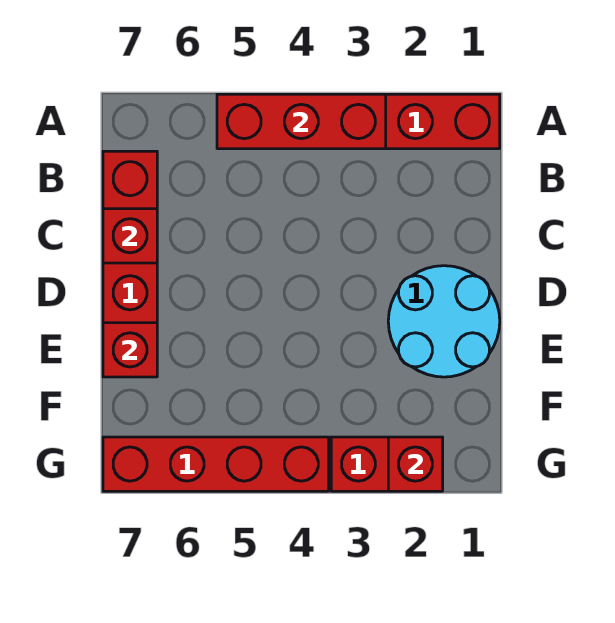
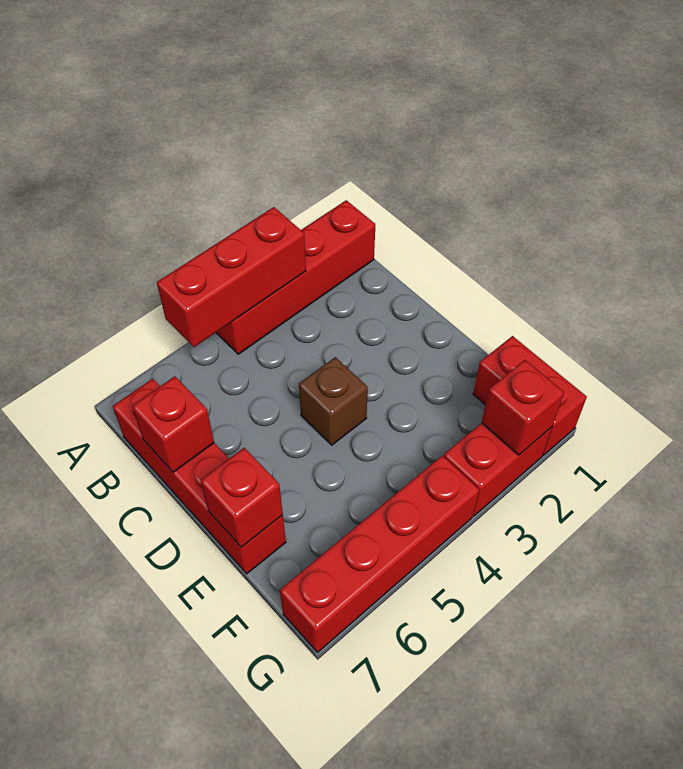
cyan 2x2 round brick [388,266,500,377] -> none
none -> brown 1x1 brick [299,357,368,445]
none -> red 1x2 brick [473,336,587,455]

